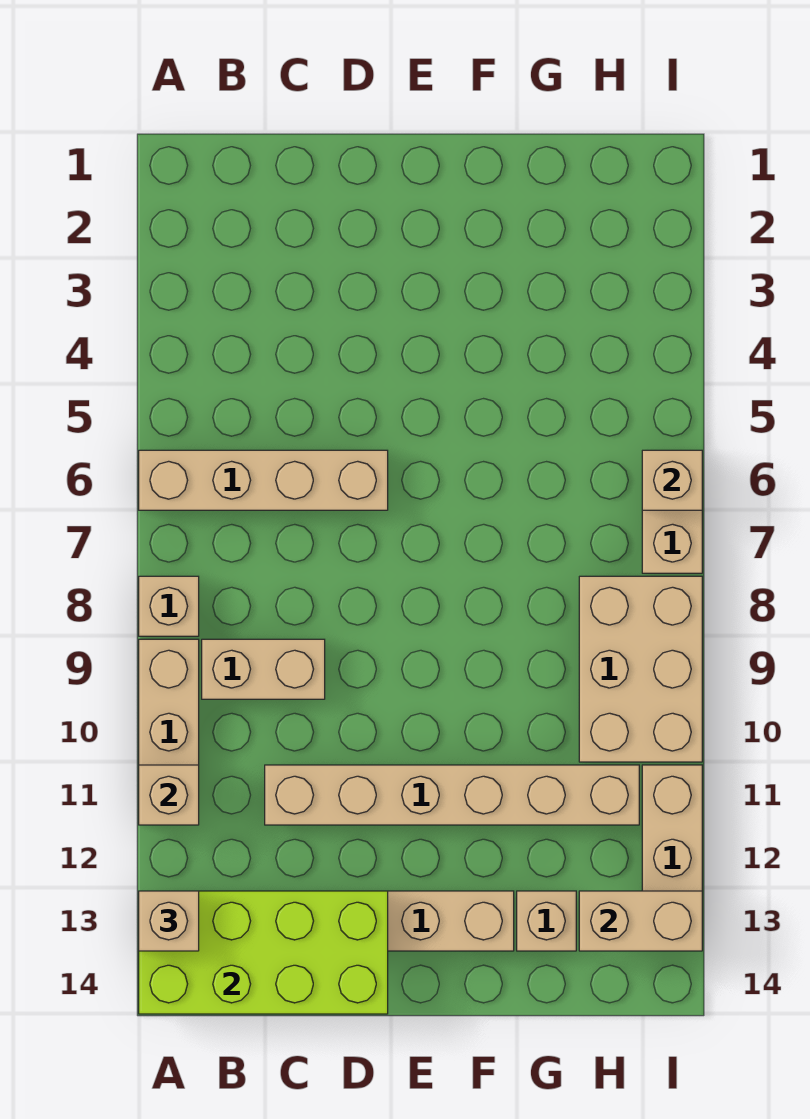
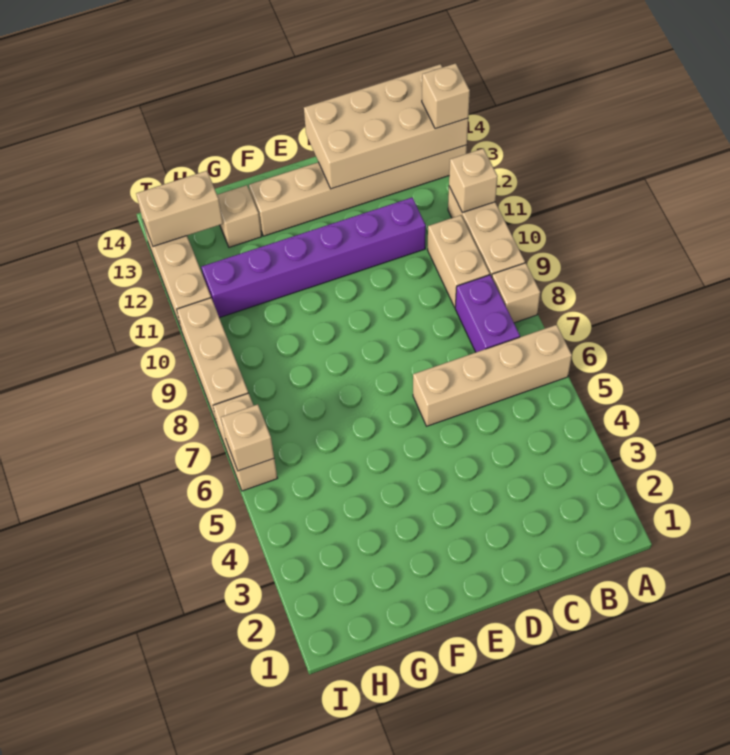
lime 2x4 brick [139,891,388,1014] -> tan 2x4 brick [304,64,468,189]
none -> purple 1x2 brick [455,275,520,352]
tan 1x2 brick [202,639,325,699] -> tan 1x2 brick turned to [427,215,490,307]
tan 1x6 brick [265,765,639,825] -> purple 1x6 brick [201,197,426,318]
tan 2x3 brick [579,576,702,762] -> tan 1x3 brick [177,298,248,423]

